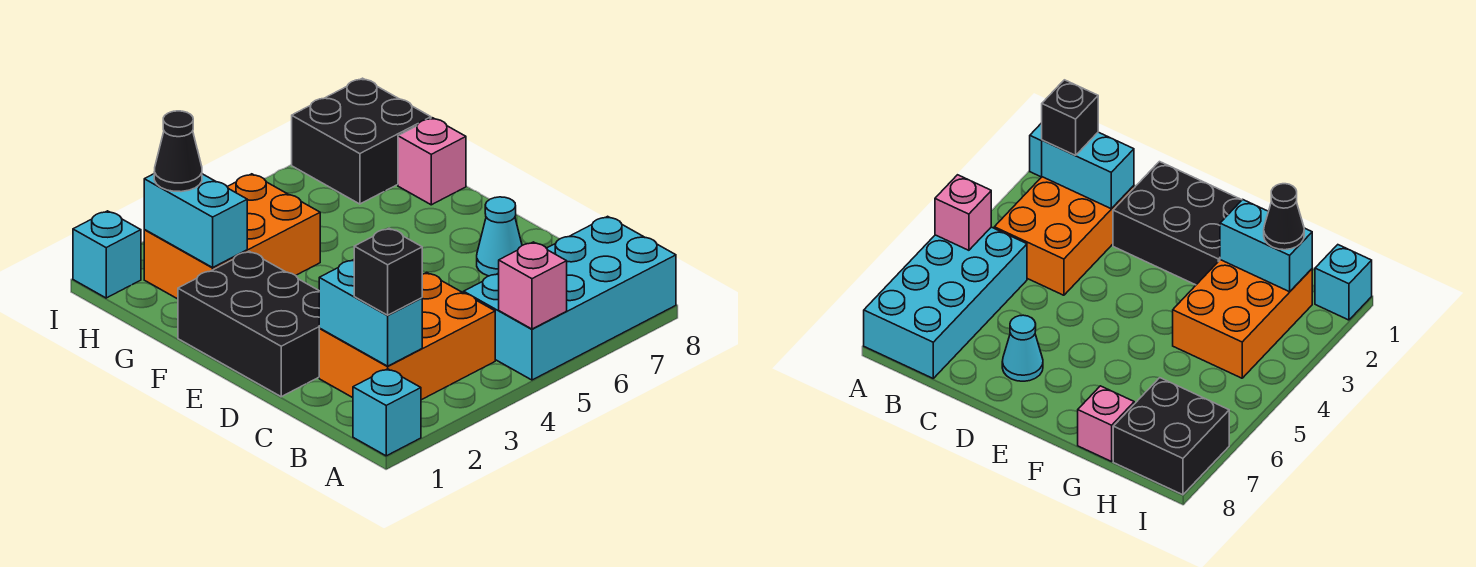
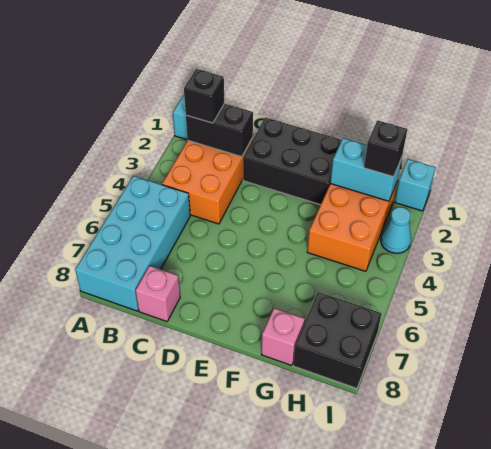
pink 1x1 brick [499,242,567,329] -> pink 1x1 brick moved to [135,266,180,322]
cyan 1x2 brick [319,260,422,366] -> black 1x2 brick [186,104,253,157]
cyan 1x1 cone [477,197,522,276] -> cyan 1x1 cone moved to [381,207,411,253]
black 1x1 cone [154,111,202,192] -> black 1x1 brick [364,120,407,177]

